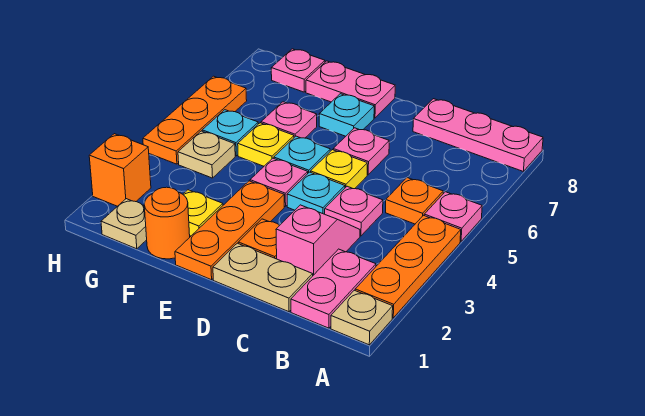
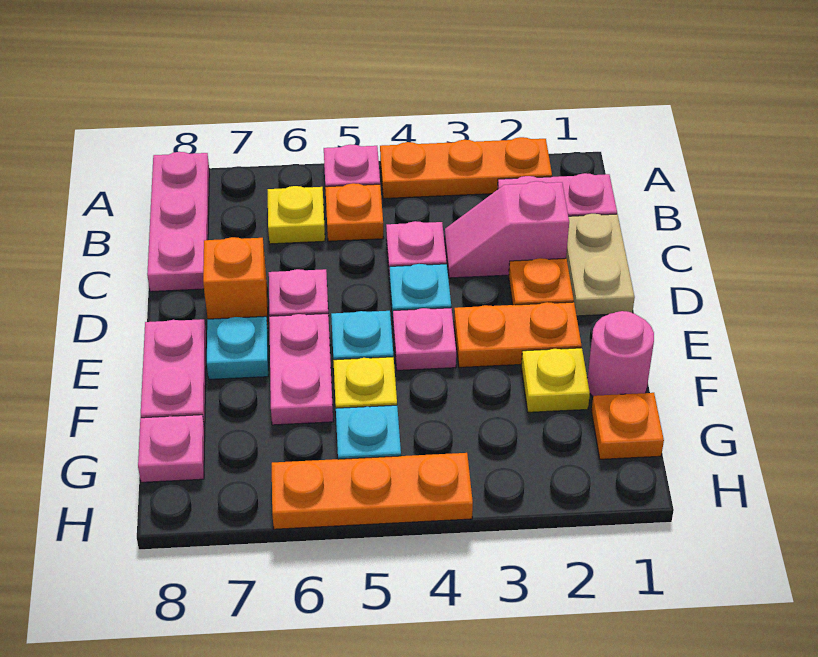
tan 1x1 plate [331,290,393,345] -> none
yellow 1x1 plate [311,150,367,189] -> yellow 1x1 plate moved to [268,186,325,244]
orange 1x3 plate [175,181,284,280] -> orange 1x2 plate [454,302,582,367]
orange 1x1 round brick [144,187,190,259] -> pink 1x1 round brick [587,311,654,396]
pink 1x1 plate [261,102,317,138] -> pink 1x2 plate [269,314,333,425]
tan 1x1 plate [101,199,147,249] -> orange 1x1 plate [591,393,664,459]
tan 1x1 plate [178,131,235,178] -> none
orange 1x1 brick [89,134,151,206] -> orange 1x1 brick moved to [203,237,268,328]

